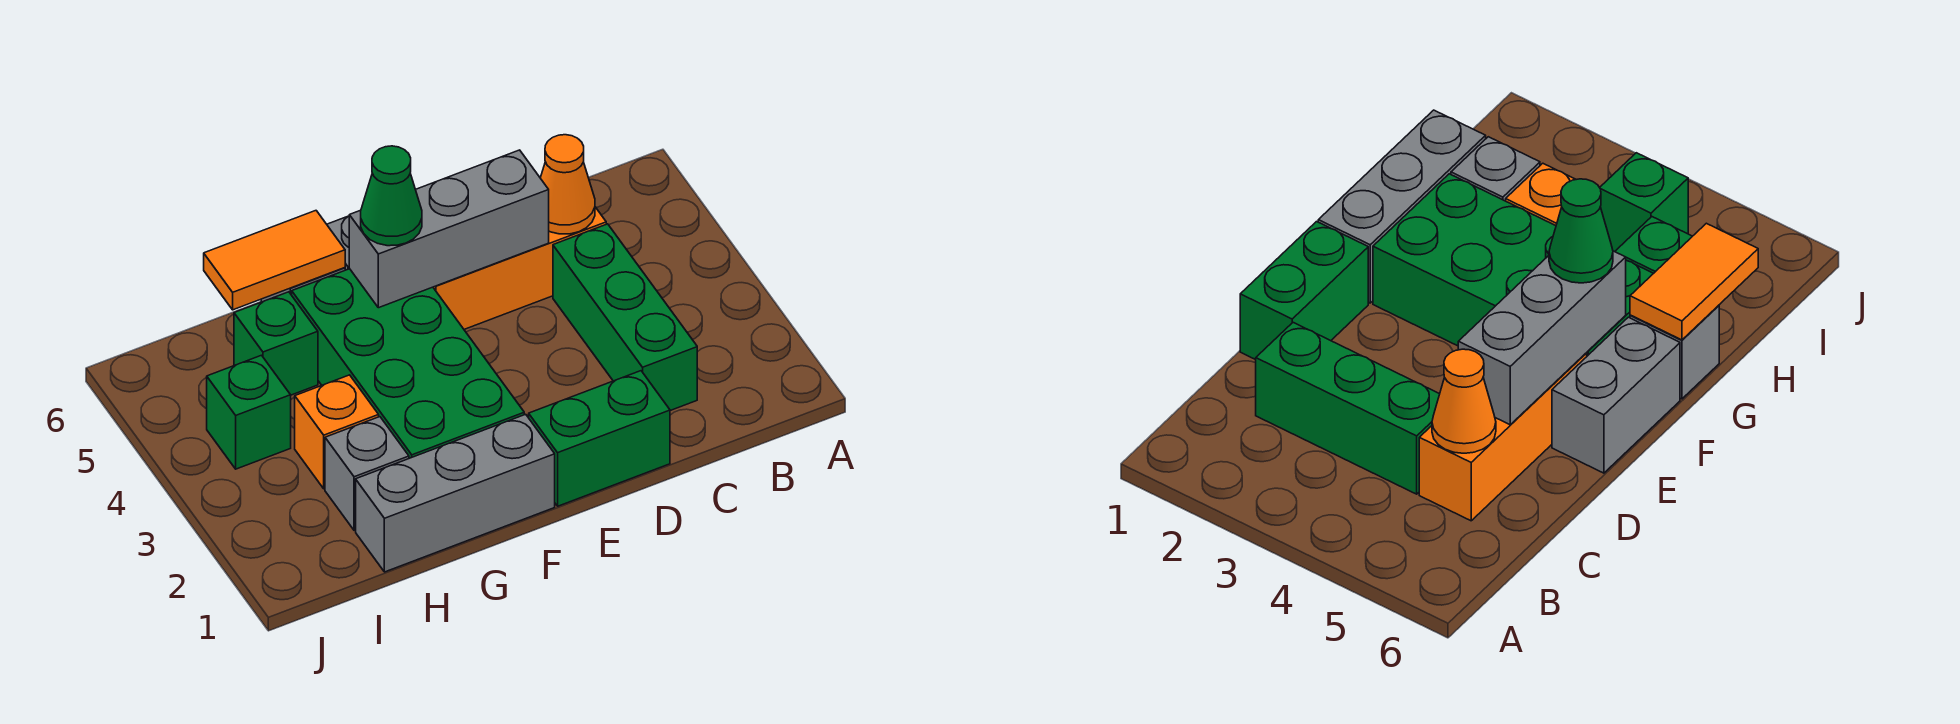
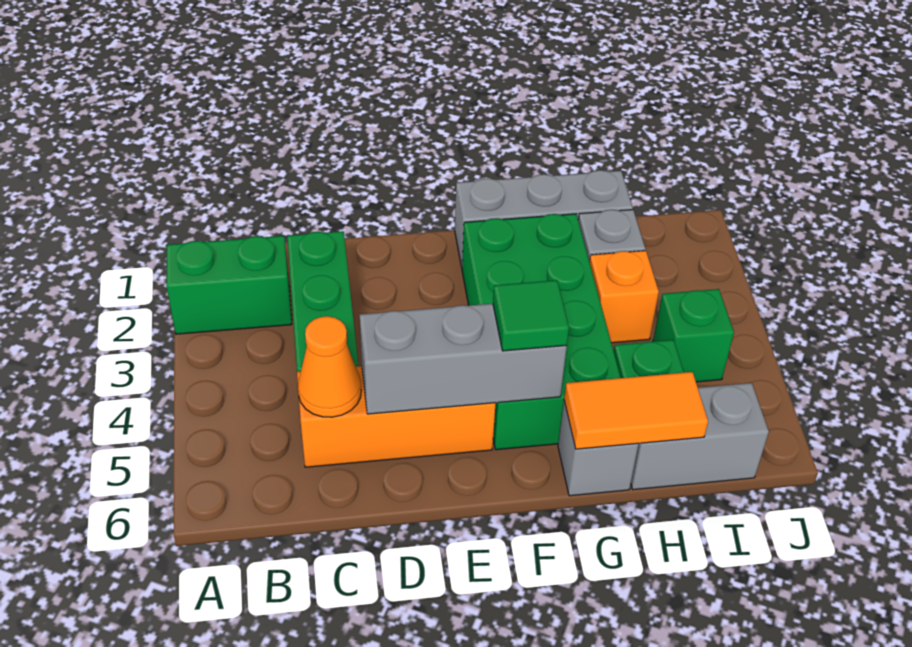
green 1x2 brick [529,371,670,506] -> green 1x2 brick moved to [166,236,292,334]
grey 1x2 brick [1552,317,1680,473] -> grey 1x2 brick moved to [631,383,769,490]
green 1x1 cone [361,146,422,246] -> green 1x1 tile [493,280,569,351]

